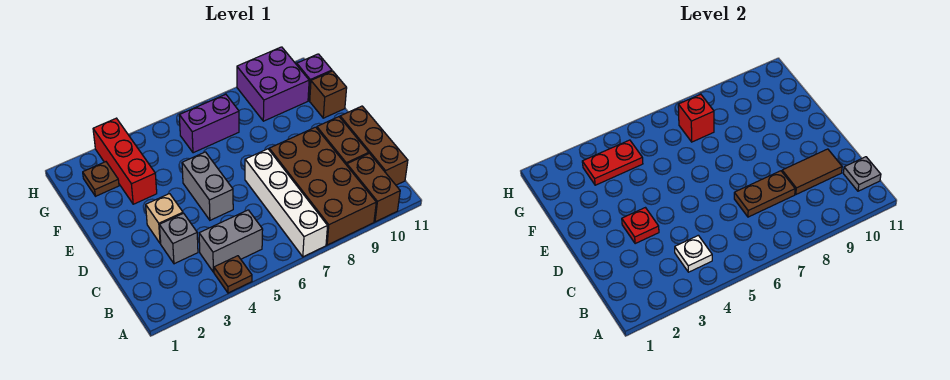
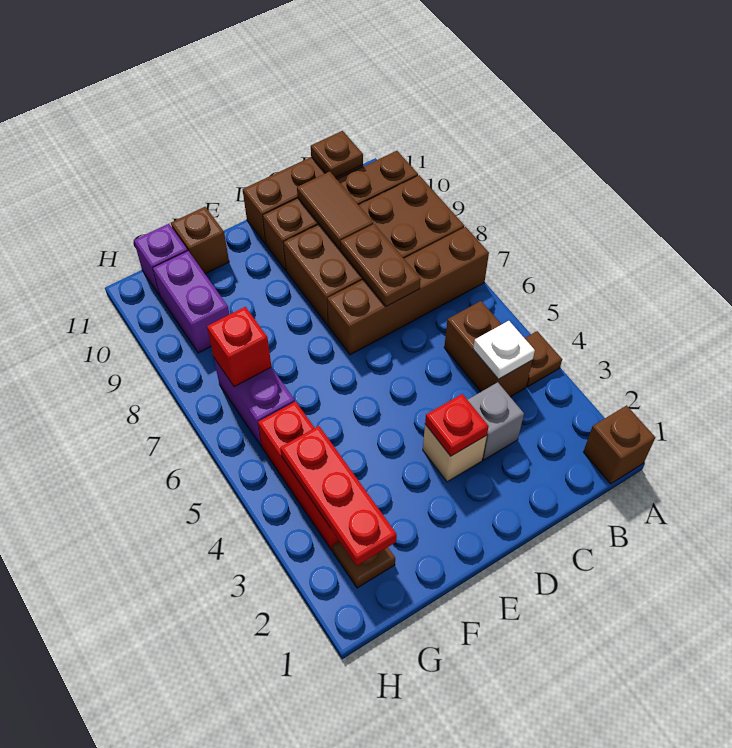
none -> brown 1x1 brick [584,405,655,484]
white 1x4 brick [245,149,328,257] -> brown 1x4 brick [327,227,489,355]
grey 1x2 brick [199,210,263,272] -> brown 1x2 brick [444,301,532,397]
grey 1x1 plate [843,157,881,191] -> brown 1x1 plate [311,131,363,178]
grey 1x2 brick [182,152,233,220] -> none
red 1x3 brick [93,118,157,204] -> red 1x3 brick turned to [258,401,339,550]
red 1x2 plate [582,140,643,185] -> red 1x3 plate [280,426,397,566]
purple 2x2 brick [237,47,309,121] -> purple 1x2 brick [153,251,229,353]

